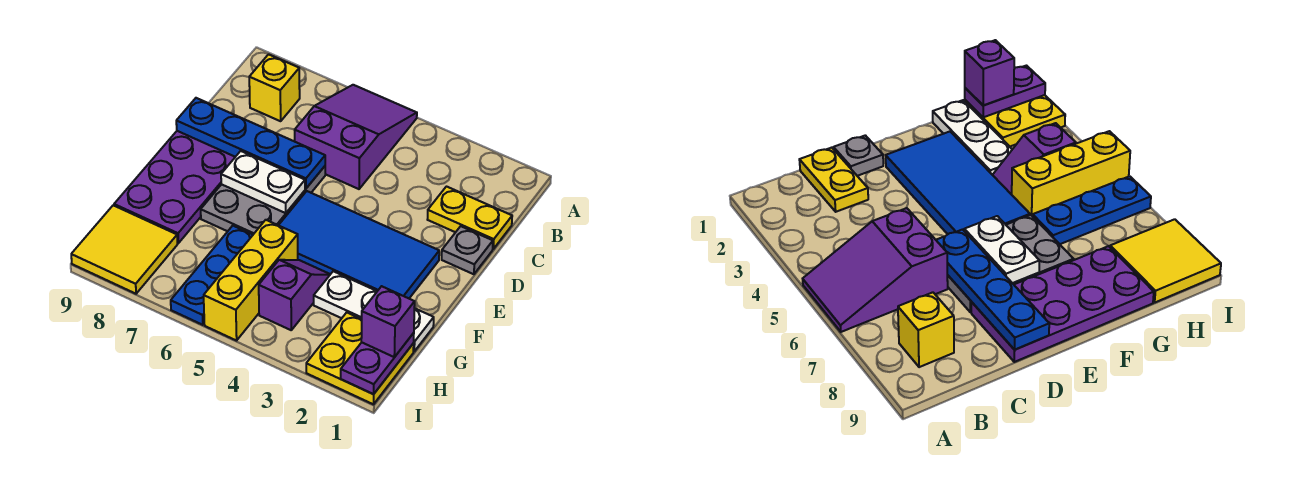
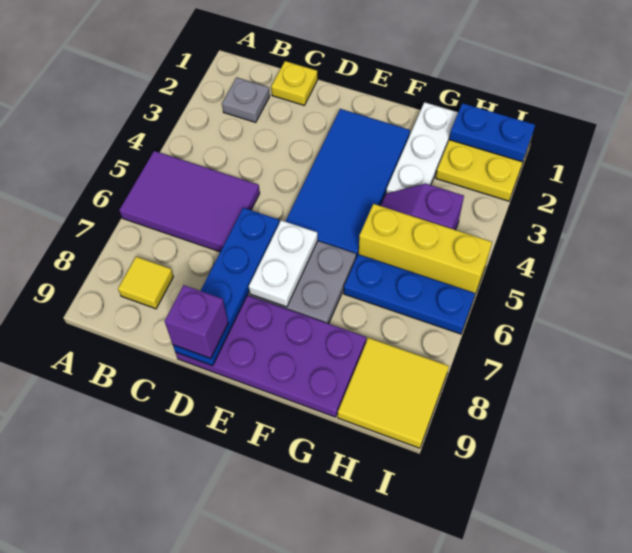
purple 2x3 slope [295,85,417,189] -> purple 2x3 tile [119,151,260,252]
yellow 1x1 brick [249,54,300,121] -> yellow 1x1 tile [118,257,173,309]
yellow 1x2 plate [427,187,512,249] -> yellow 1x1 plate [271,61,318,105]
grey 1x1 plate [442,226,493,274] -> grey 1x1 plate moved to [222,78,270,122]
purple 1x2 plate [341,333,414,394] -> blue 1x2 plate [449,103,535,162]
purple 1x1 brick [361,286,415,357] -> purple 1x1 brick moved to [165,285,228,358]

